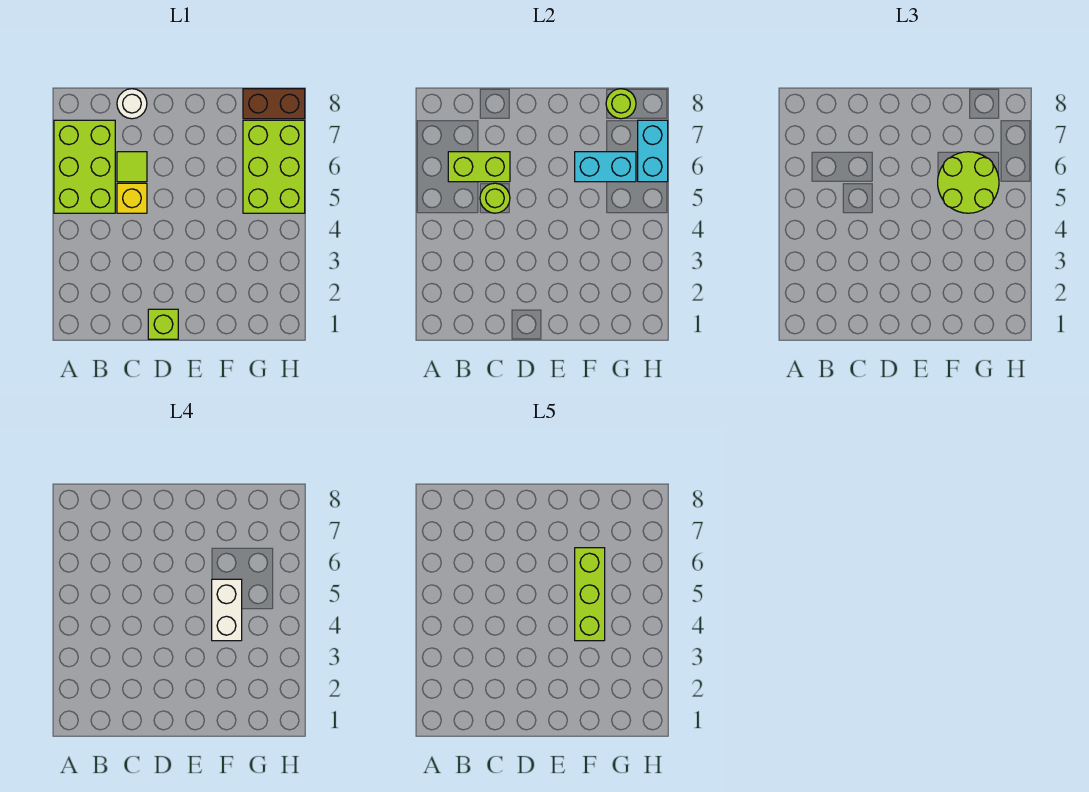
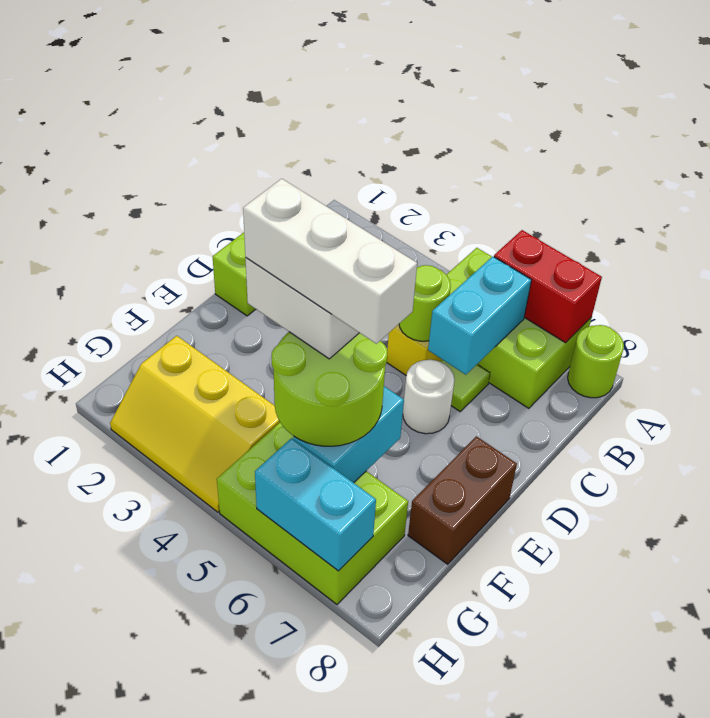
none -> red 1x2 brick [494,230,602,343]
lime 1x2 brick [448,152,510,182] -> cyan 1x2 brick [428,256,531,375]
white 1x1 round brick [117,89,147,119] -> white 1x1 round brick moved to [403,360,455,434]
lime 1x3 brick [575,548,605,641] -> white 1x3 brick [243,179,417,344]
none -> yellow 2x3 slope [110,336,280,512]
brown 1x2 brick [243,89,305,119] -> brown 1x2 brick moved to [408,436,517,564]
lime 1x1 round brick [606,89,636,119] -> lime 1x1 round brick moved to [568,325,624,398]

